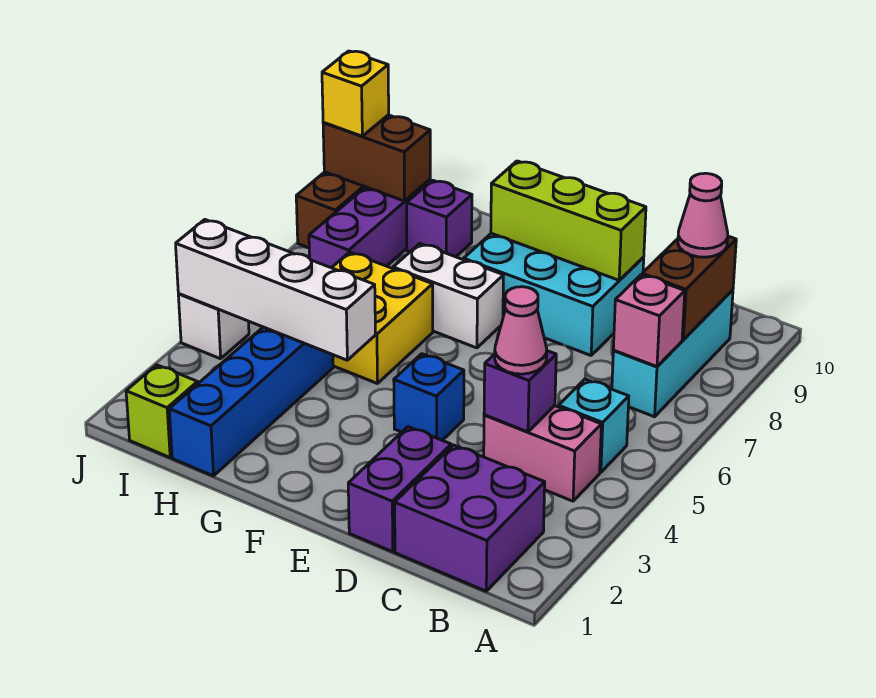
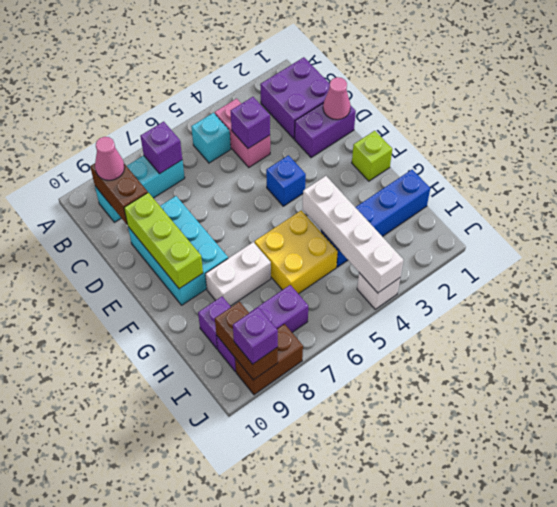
pink 1x1 brick [613,275,685,367] -> purple 1x1 brick [140,122,182,174]
brown 1x2 brick [642,236,736,340] -> brown 1x2 brick turned to [90,163,148,225]
pink 1x1 cone [495,287,547,374] -> pink 1x1 cone moved to [323,77,351,120]
white 1x2 brick [393,244,504,348] -> white 1x2 brick turned to [205,242,271,306]
lime 1x1 brick [126,365,198,457] -> lime 1x1 brick moved to [352,131,392,181]
yellow 1x1 brick [322,51,389,136] -> purple 1x1 brick [233,307,278,364]

